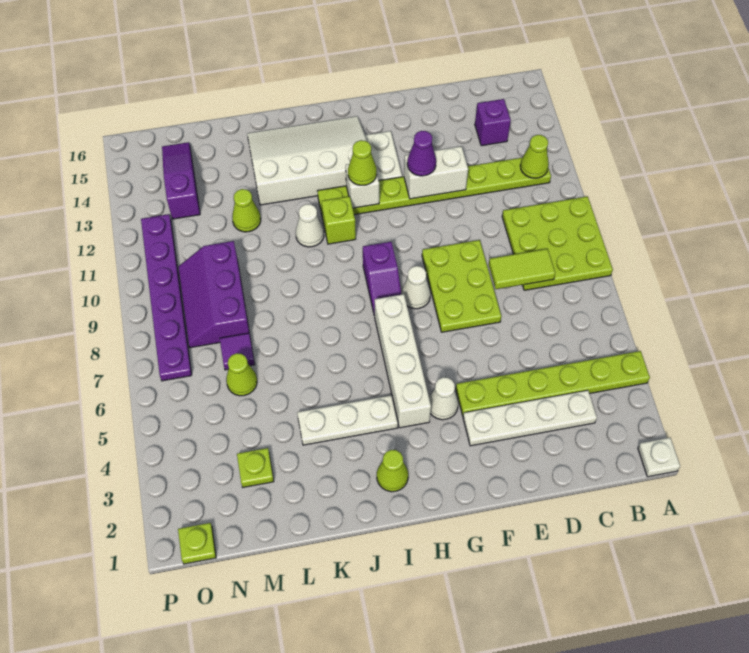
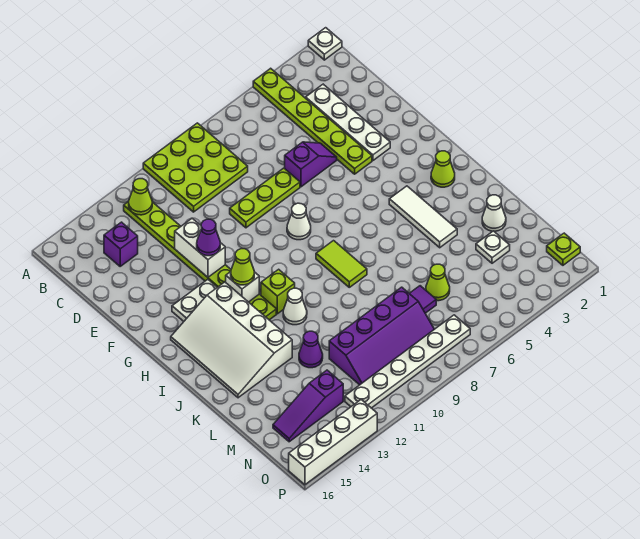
lime 1x2 tile [489,249,555,289] -> lime 1x2 tile moved to [316,241,367,287]
lime 2x3 plate [422,240,501,332] -> lime 1x3 plate [230,168,300,228]
white 1x1 cone [429,377,458,420] -> white 1x1 cone moved to [482,195,506,231]
white 1x4 brick [375,294,431,428] -> white 1x4 brick moved to [289,400,377,485]
purple 1x2 slope [363,242,401,316] -> purple 1x2 slope moved to [285,142,337,187]
white 1x3 plate [297,395,398,445] -> white 1x3 tile [389,186,457,248]
lime 1x1 cone [232,189,261,232] -> purple 1x1 cone [299,331,323,368]
lime 1x1 plate [237,448,274,487] -> white 1x1 plate [476,231,510,263]
purple 2x3 slope [178,241,249,348] -> purple 2x4 slope [329,287,434,385]
purple 1x6 plate [141,214,192,381] -> white 1x6 plate [345,315,470,408]

